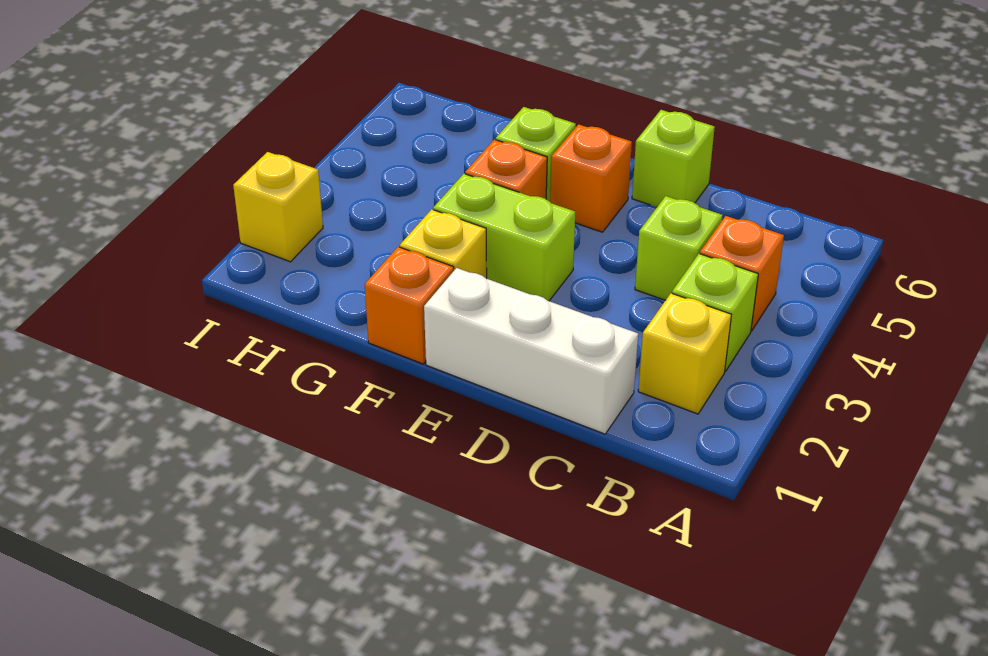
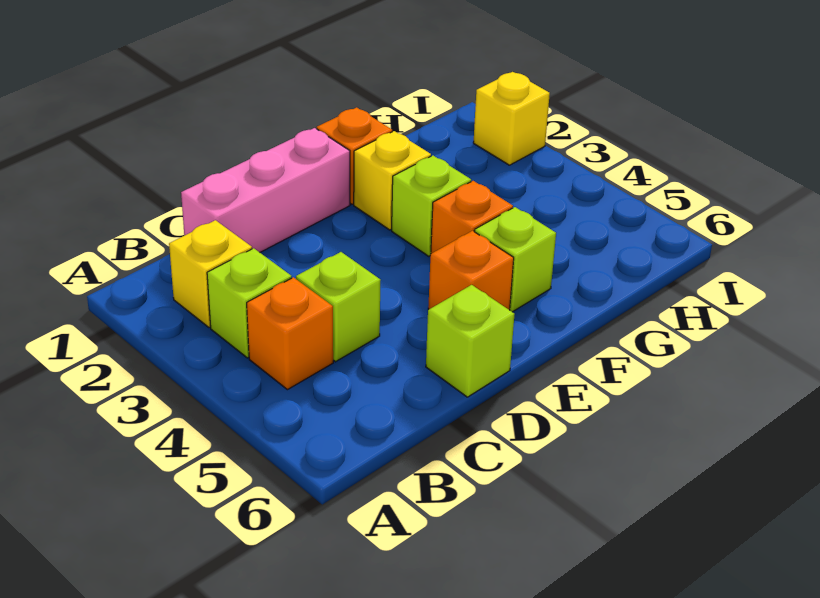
white 1x3 brick [424,268,638,434] -> pink 1x3 brick [181,128,350,252]
lime 1x2 brick [433,174,575,301] -> lime 1x1 brick [392,156,471,256]

